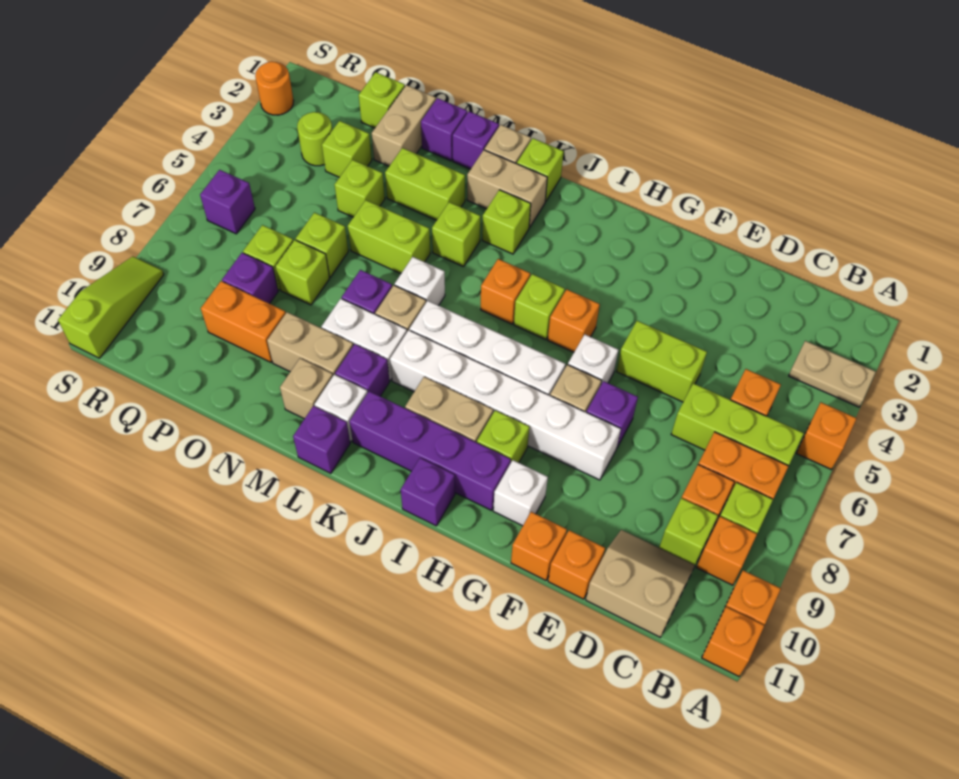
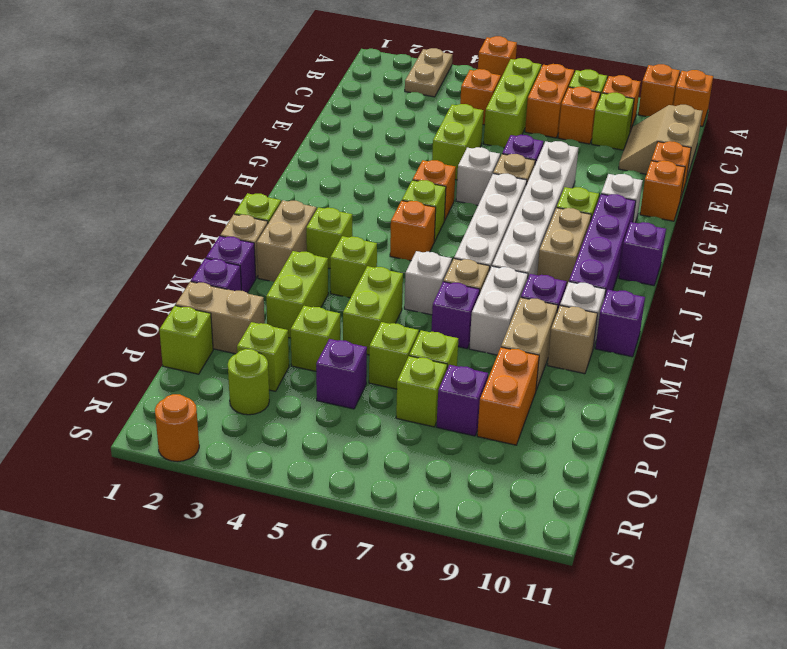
purple 1x1 brick [200,170,255,234] -> purple 1x1 brick moved to [316,339,367,409]
lime 1x3 slope [58,256,164,358] -> none

